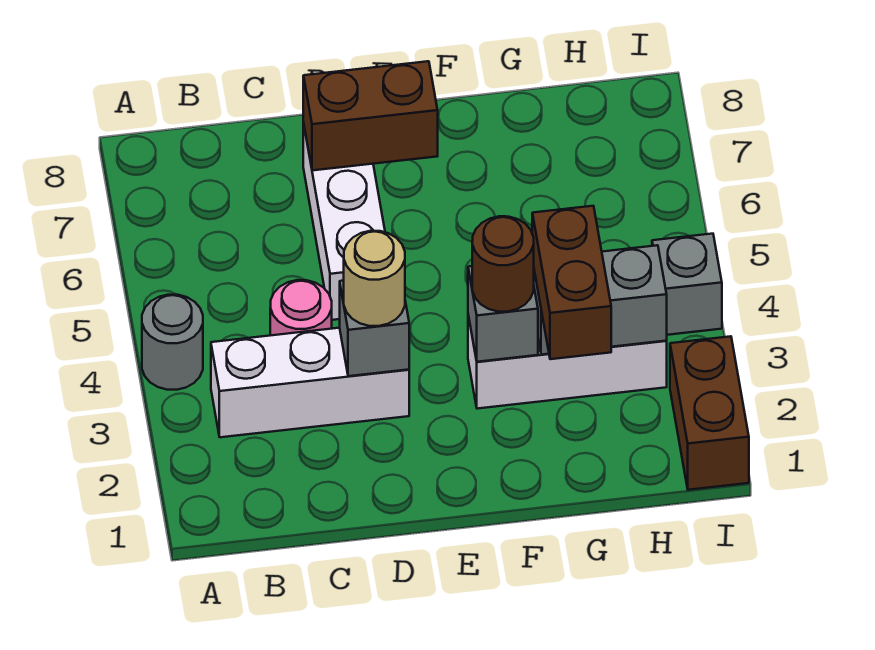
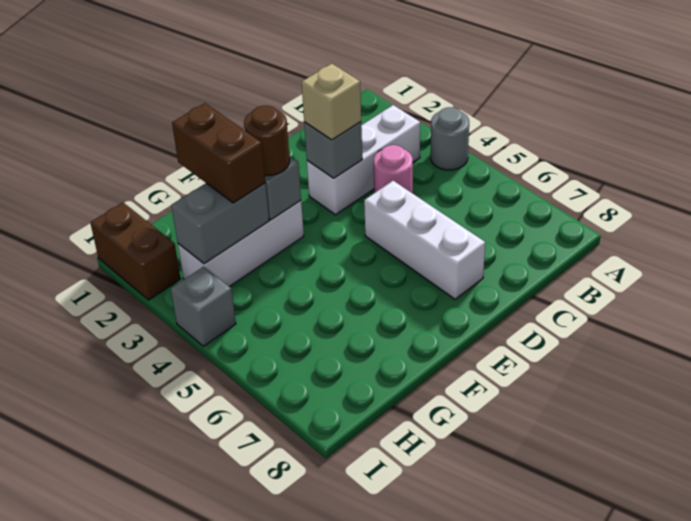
tan 1x1 round brick [344,231,405,326] -> tan 1x1 brick [302,64,361,140]
brown 1x2 brick [303,61,438,171] -> none

